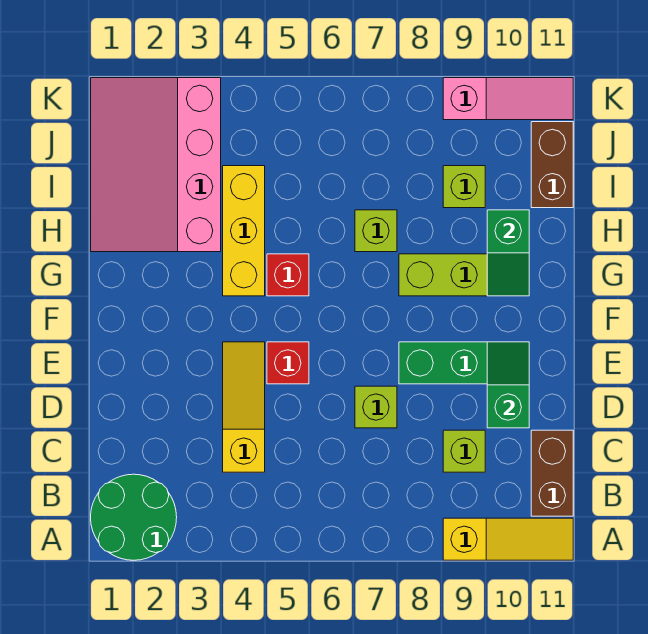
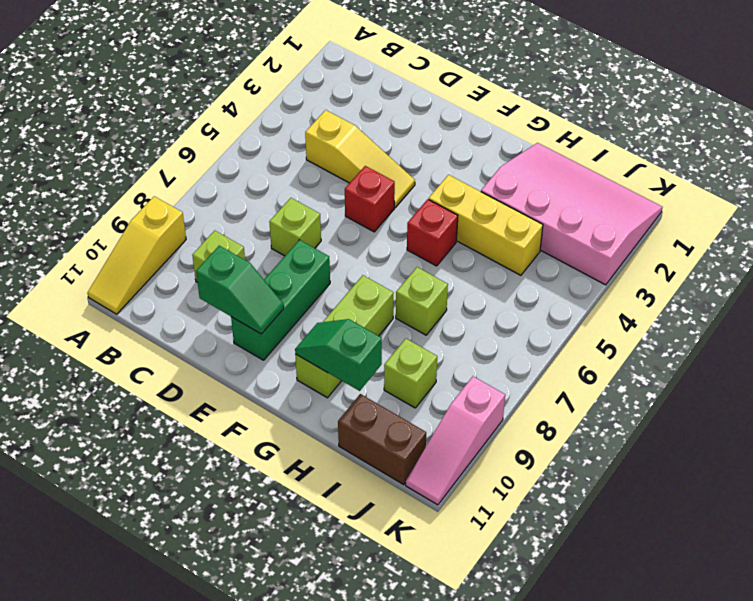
green 2x2 round brick [91,474,177,560] -> none
brown 1x2 brick [531,430,573,516] -> none

